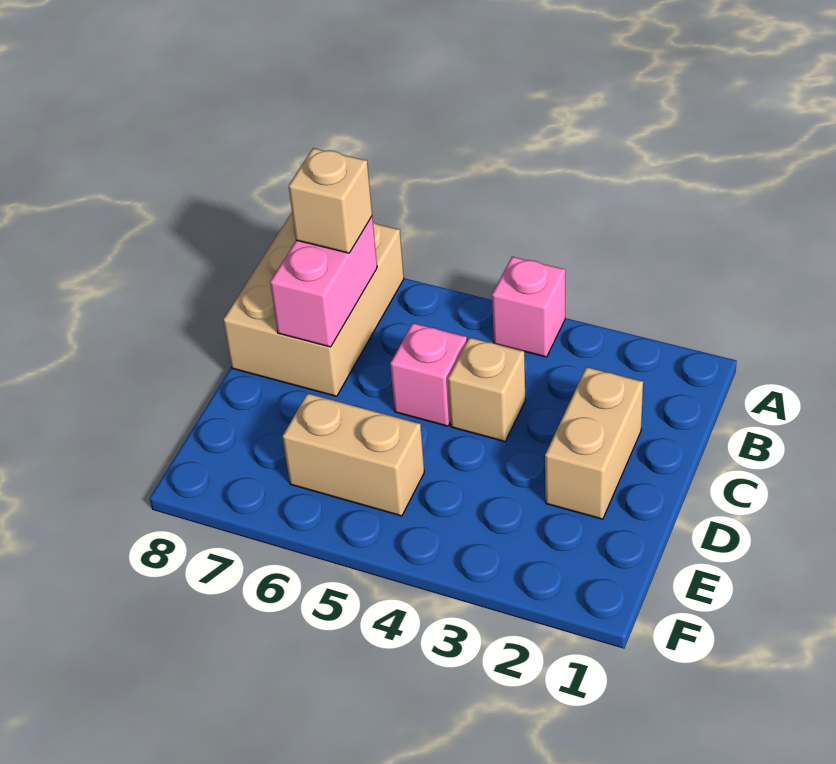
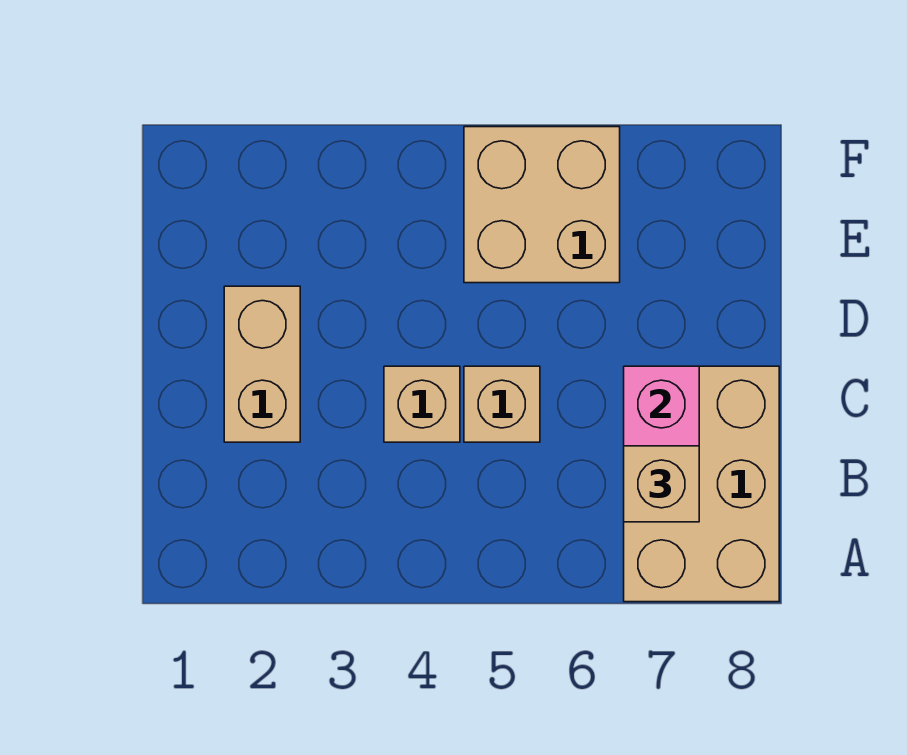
pink 1x1 brick [492,257,565,357] -> none
pink 1x1 brick [390,323,467,426] -> tan 1x1 brick [464,366,540,442]
tan 1x2 brick [283,393,424,516] -> tan 2x2 brick [464,127,620,283]

